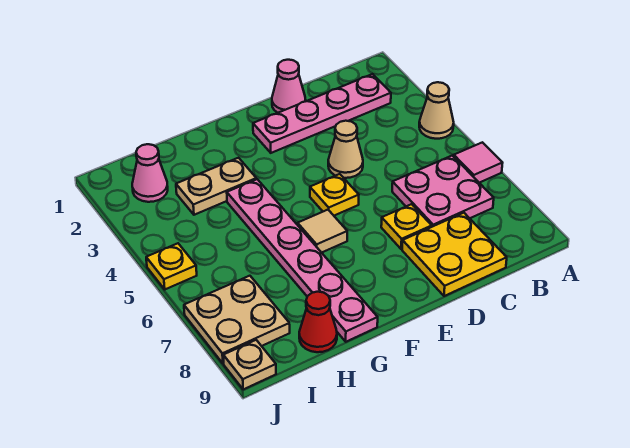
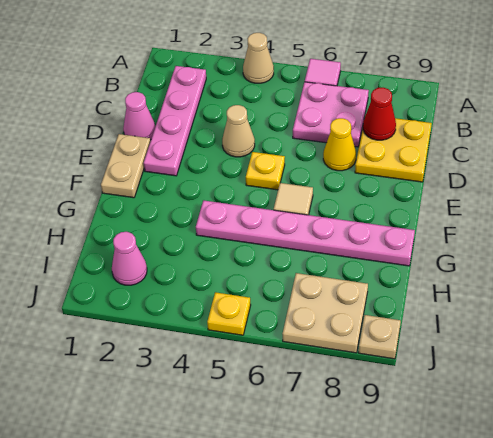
yellow 1x1 plate [381,204,432,249] -> yellow 1x1 cone [323,118,356,171]
tan 1x2 plate [176,158,256,215] -> tan 1x2 plate moved to [101,134,150,198]
red 1x1 cone [299,292,337,352] -> red 1x1 cone moved to [363,88,396,140]

